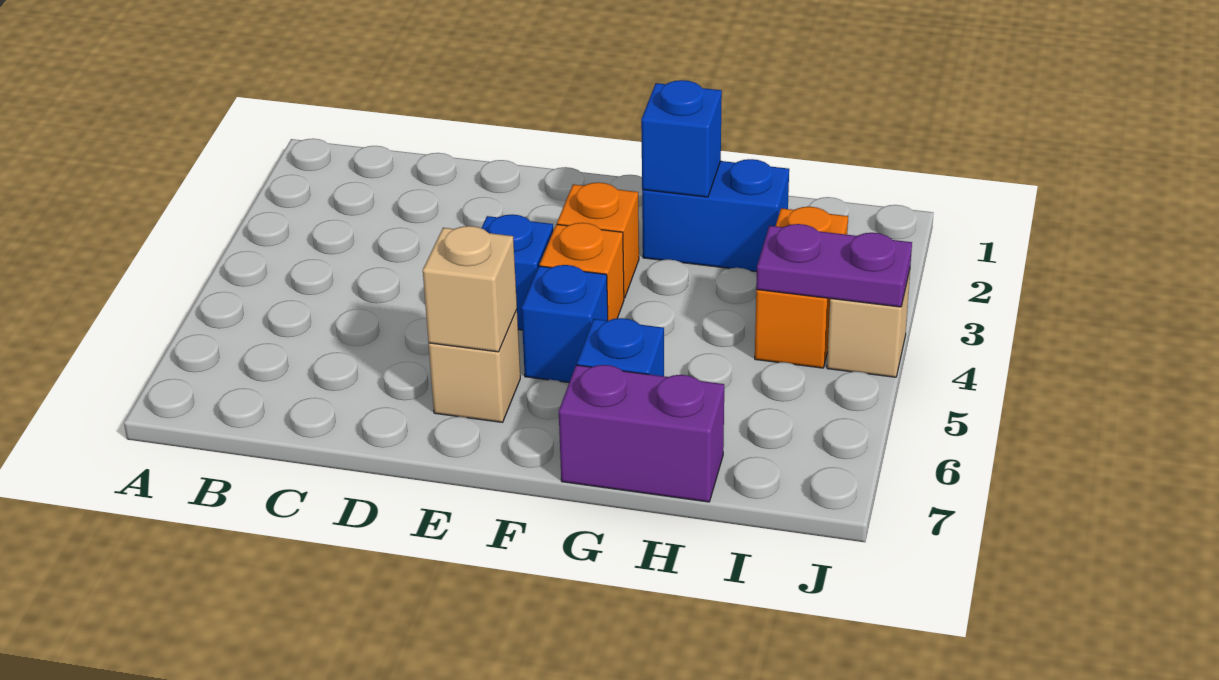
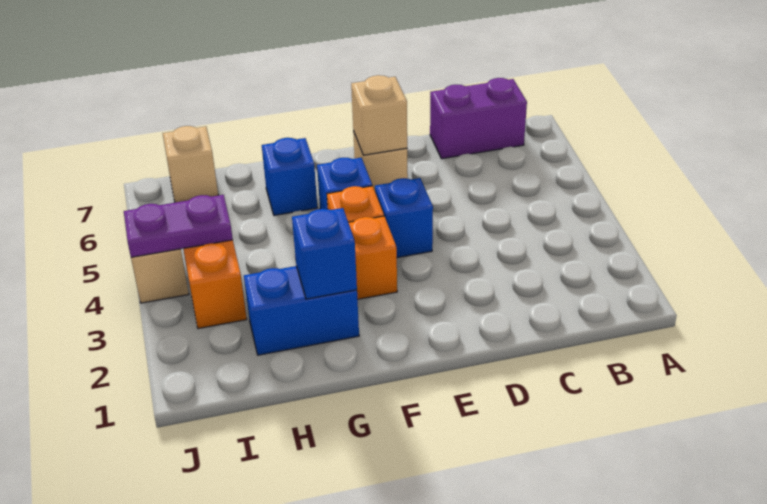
purple 1x2 brick [559,365,724,502] -> purple 1x2 brick moved to [430,78,527,159]
none -> tan 1x1 brick [163,126,218,203]

